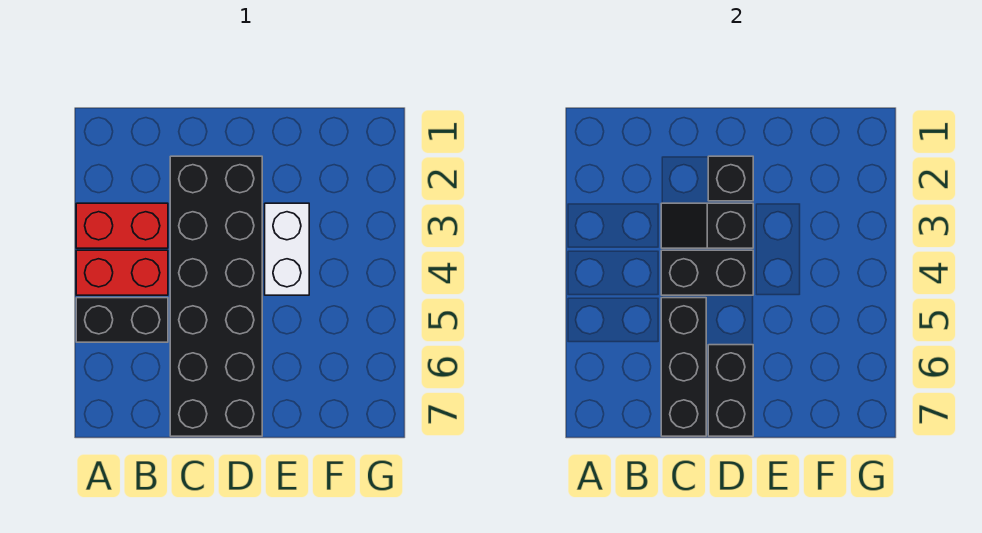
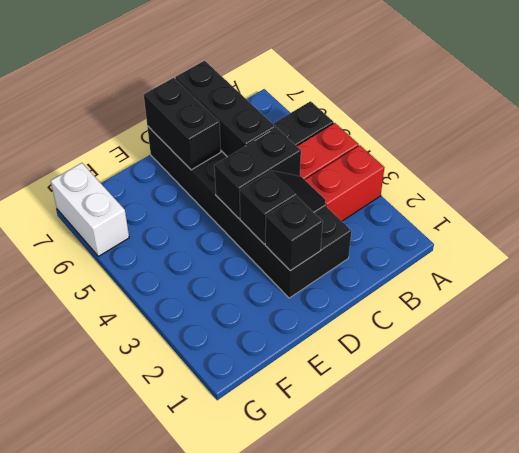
white 1x2 brick [265,203,309,295] -> white 1x2 brick moved to [51,163,129,256]

